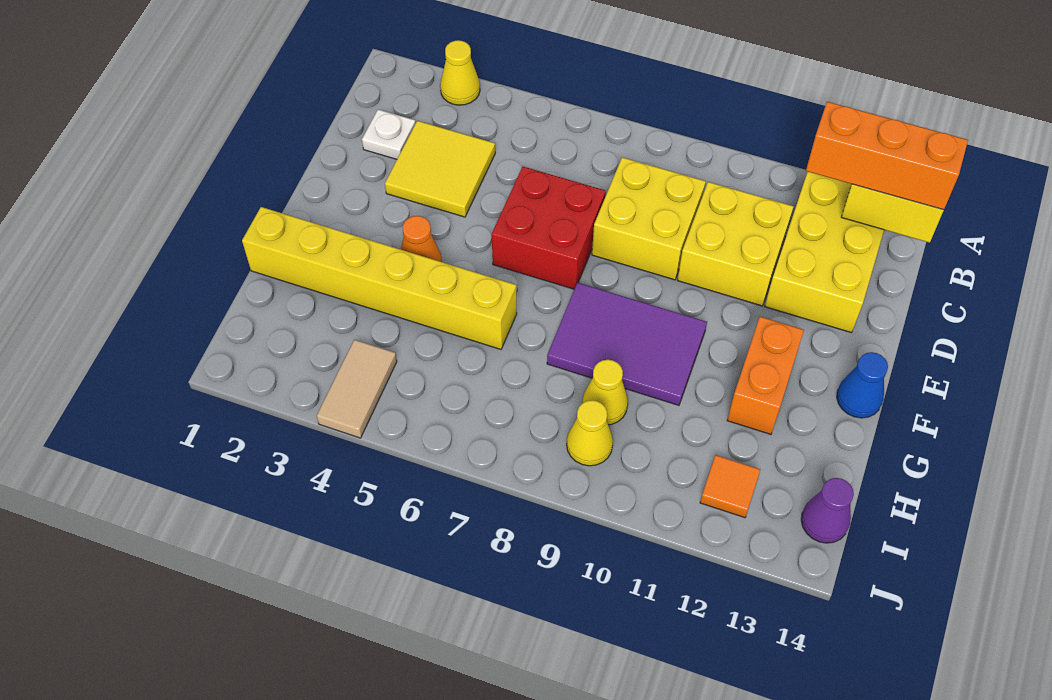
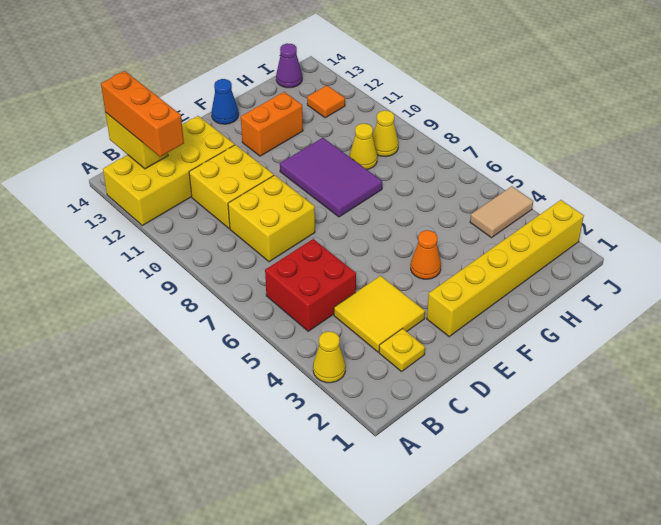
white 1x1 plate [362,110,416,159] -> yellow 1x1 plate [379,329,425,372]
red 2x2 brick [492,167,606,289] -> red 2x2 brick moved to [265,239,356,331]
yellow 1x6 brick [242,207,517,349] -> yellow 1x6 brick turned to [427,200,584,337]

